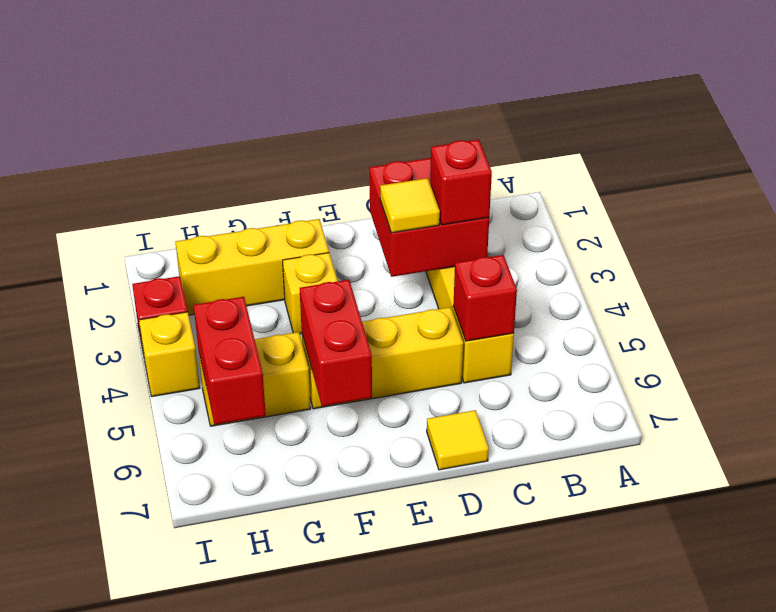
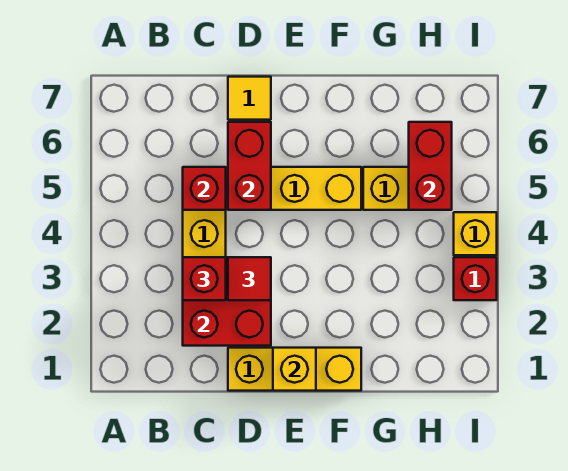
yellow 1x1 tile [380,178,440,233] -> red 1x1 tile [228,257,271,300]
yellow 1x3 brick [176,219,329,315] -> yellow 1x3 brick moved to [228,348,361,391]
yellow 1x1 brick [283,253,338,334] -> yellow 1x1 brick moved to [273,348,316,391]
red 1x2 brick [300,280,372,406] -> red 1x2 brick moved to [228,122,271,210]

